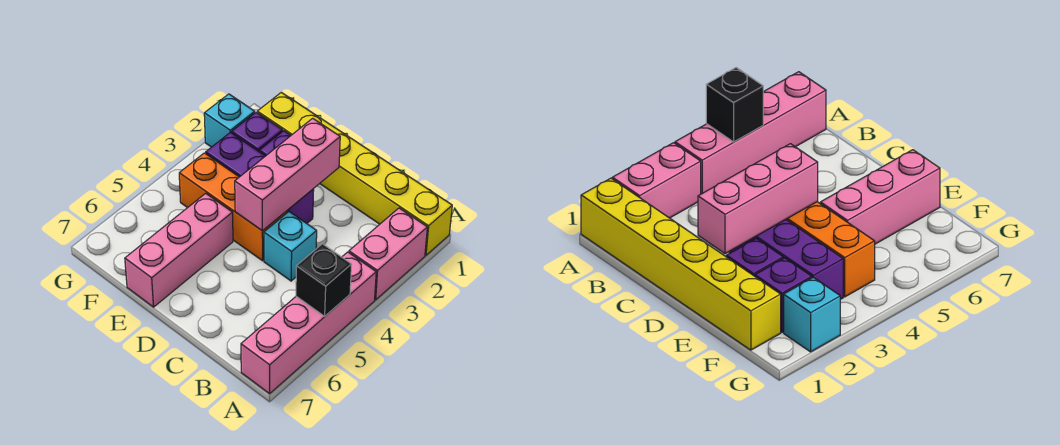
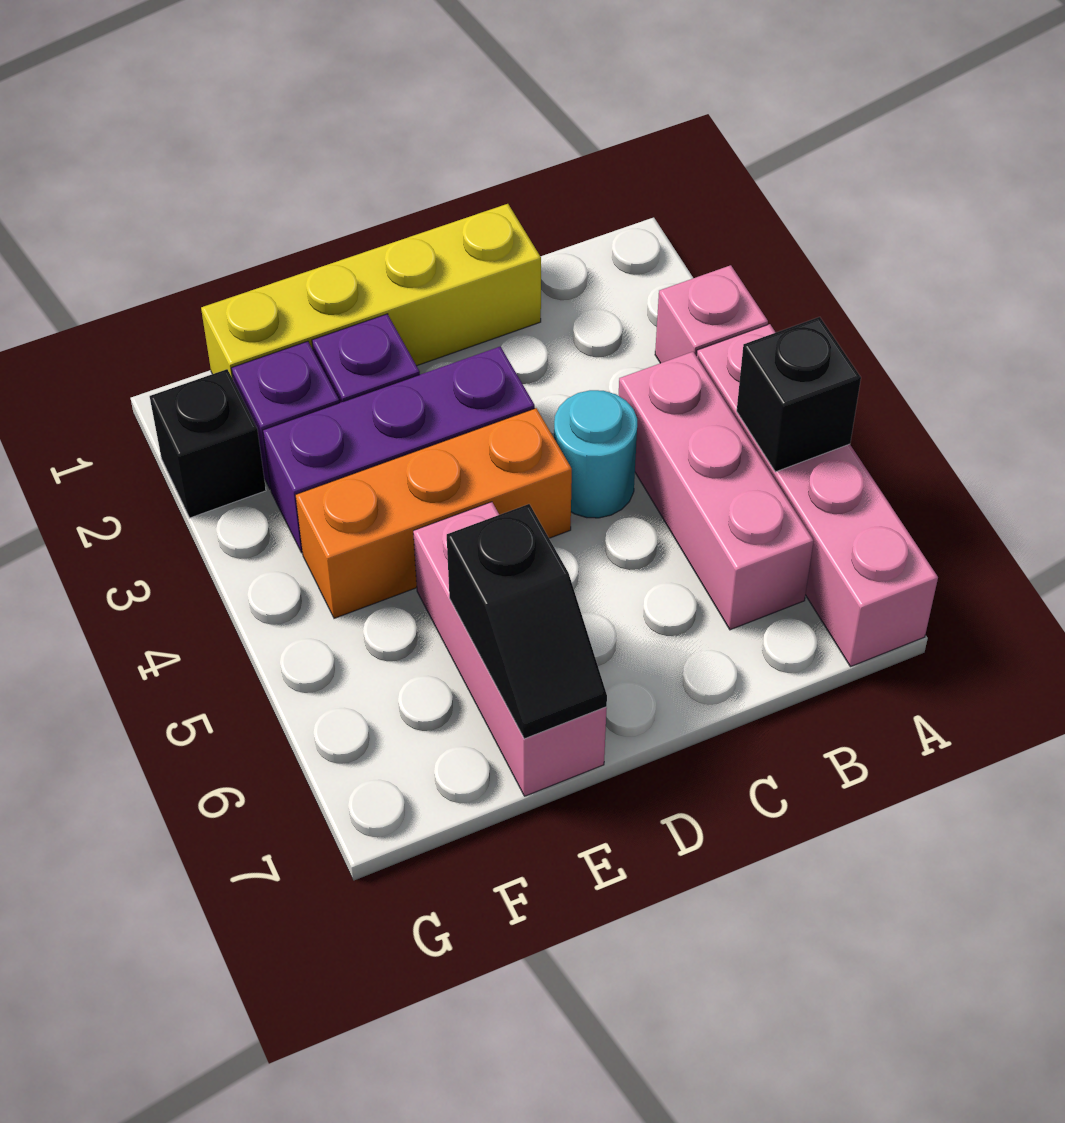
yellow 1x6 brick [257,92,452,255] -> yellow 1x4 brick [201,204,541,379]
pink 1x2 brick [349,208,427,300] -> pink 1x1 brick [655,265,768,363]
cyan 1x1 brick [264,212,317,281] -> cyan 1x1 round brick [554,390,637,518]
pink 1x3 brick [235,118,340,231] -> pink 1x3 brick moved to [619,352,814,630]
none -> black 1x2 slope [447,504,607,739]
cyan 1x1 brick [204,94,255,147] -> black 1x1 brick [150,369,266,518]

